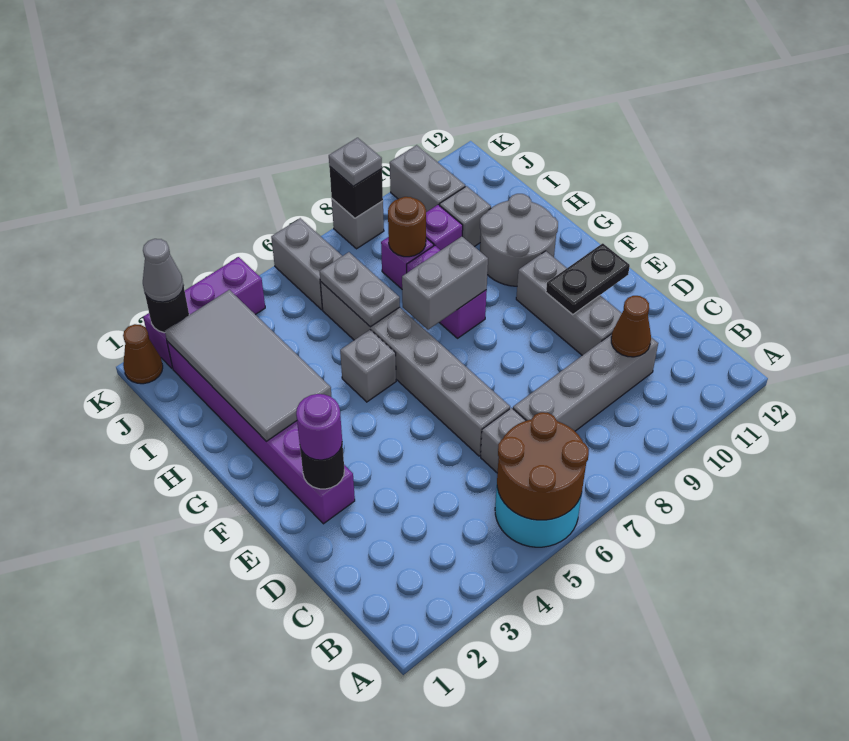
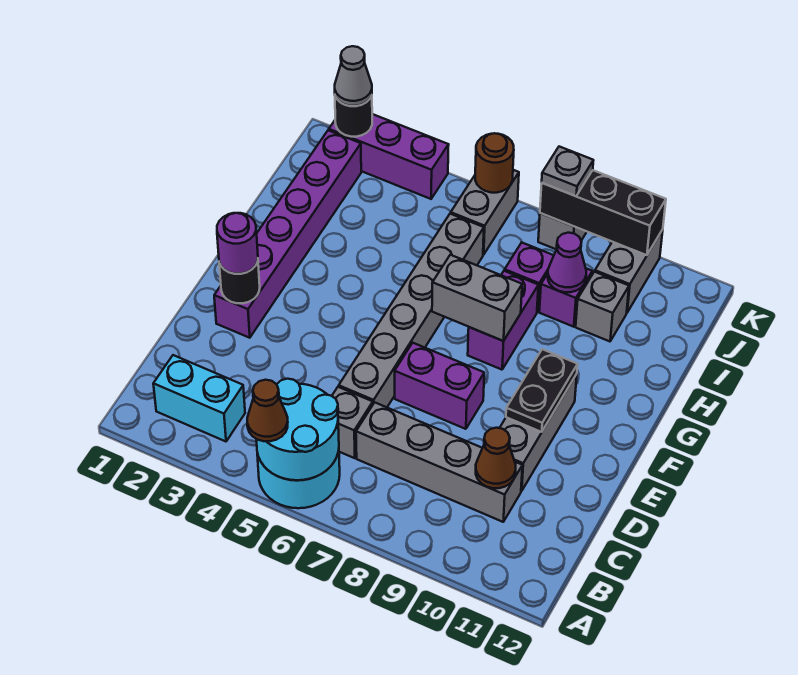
brown 2x2 round brick [497,412,589,520] -> cyan 2x2 round brick [256,379,339,480]
none -> cyan 1x2 brick [153,355,245,441]
none -> purple 1x2 brick [395,343,484,429]
black 1x2 plate [546,243,630,315] -> black 1x2 plate turned to [506,349,578,432]
grey 2x4 tile [165,290,332,442] -> none
grey 1x1 brick [340,330,396,402] -> none
grey 2x2 round brick [480,194,558,286] -> none
grey 1x2 plate [320,252,400,327] -> none
brown 1x1 round brick [388,197,426,257] -> brown 1x1 round brick moved to [475,133,514,193]
none -> purple 1x1 cone [548,233,586,292]
brown 1x1 cone [123,324,163,384] -> brown 1x1 cone moved to [247,380,288,441]
black 1x1 brick [329,167,383,218] -> black 1x3 brick [540,170,666,255]

